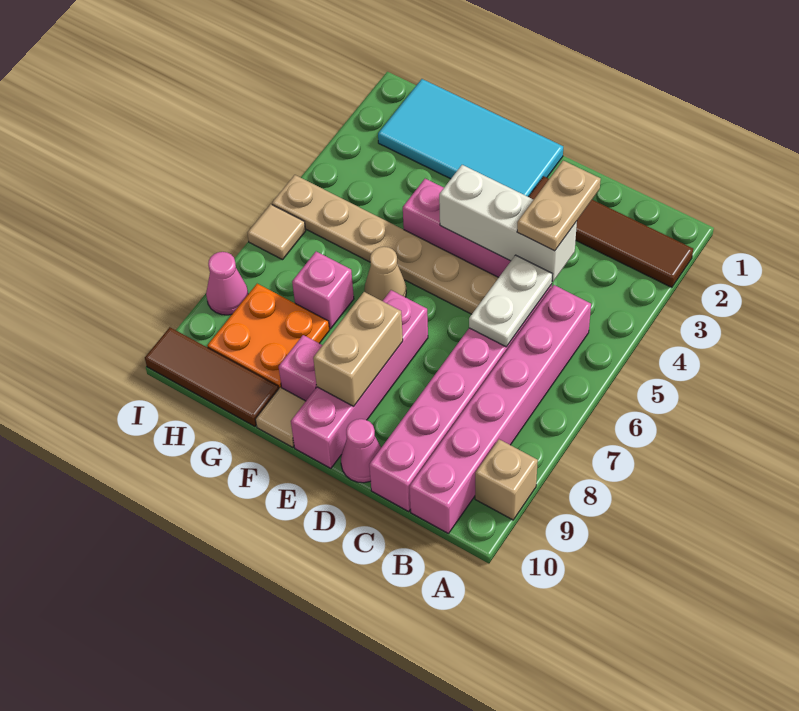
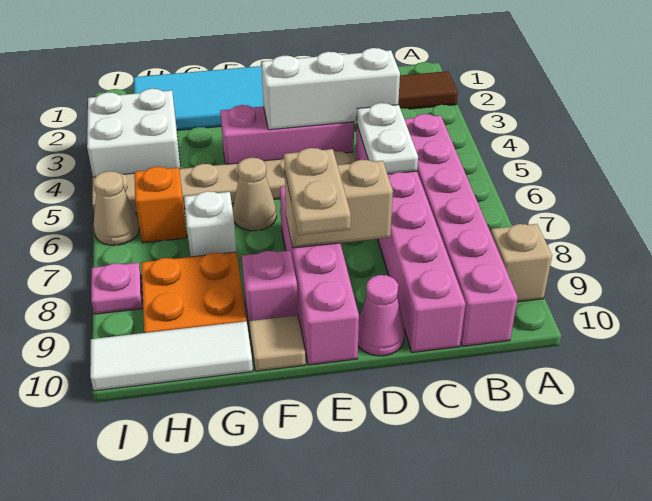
tan 1x2 plate [517,161,601,251] -> tan 1x2 plate moved to [284,148,351,235]
tan 1x2 brick [313,292,403,406] -> tan 1x2 brick turned to [285,160,393,248]
pink 1x1 brick [292,251,354,329] -> white 1x1 brick [184,191,237,257]
brown 1x3 tile [145,327,279,426] -> white 1x3 tile [90,321,253,391]
none -> white 2x2 brick [87,89,180,177]
none -> orange 1x1 brick [134,167,187,243]
tan 1x1 tile [247,204,306,260] -> tan 1x1 cone [93,171,139,245]
pink 1x1 cone [206,252,248,315] -> pink 1x1 plate [91,263,142,314]

